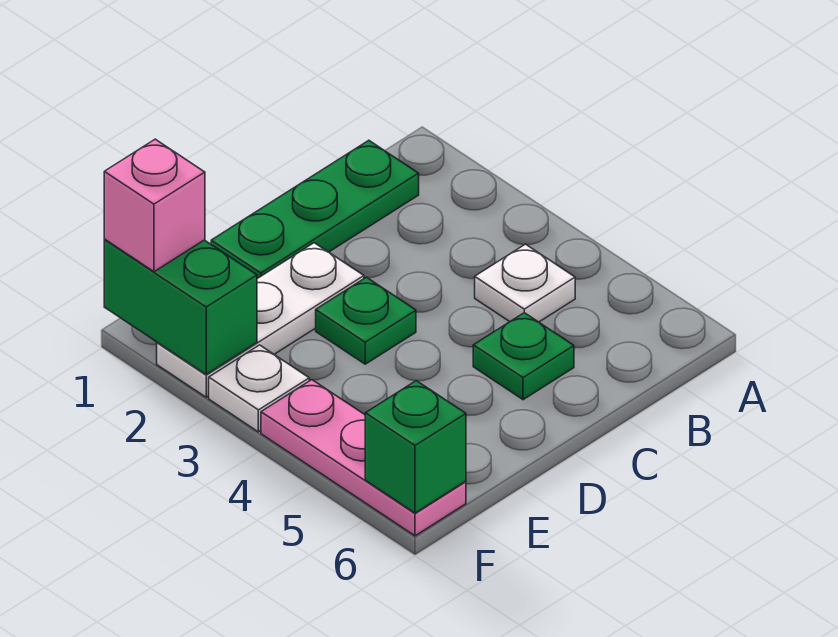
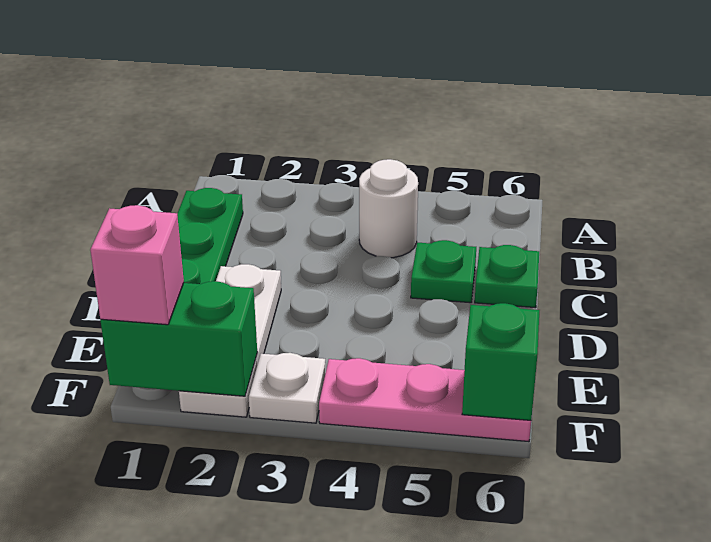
white 1x1 plate [475,244,575,322] -> white 1x1 round brick [359,159,418,258]
green 1x1 plate [316,277,416,364] -> green 1x1 plate moved to [475,245,539,308]

